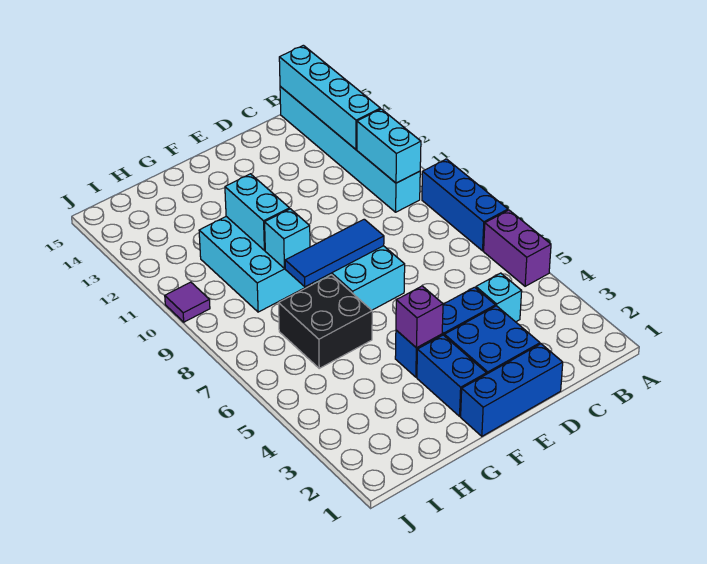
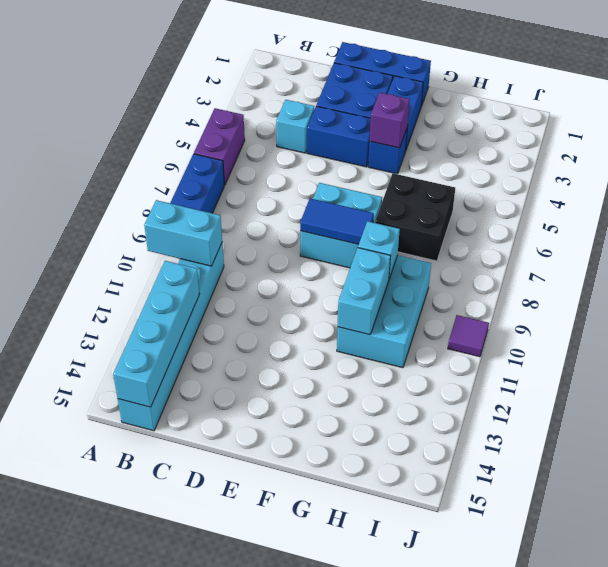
cyan 1x2 brick [357,109,421,183] -> cyan 1x2 brick turned to [144,200,222,266]
blue 1x3 tile [285,219,384,287] -> blue 1x2 tile [300,198,374,245]

